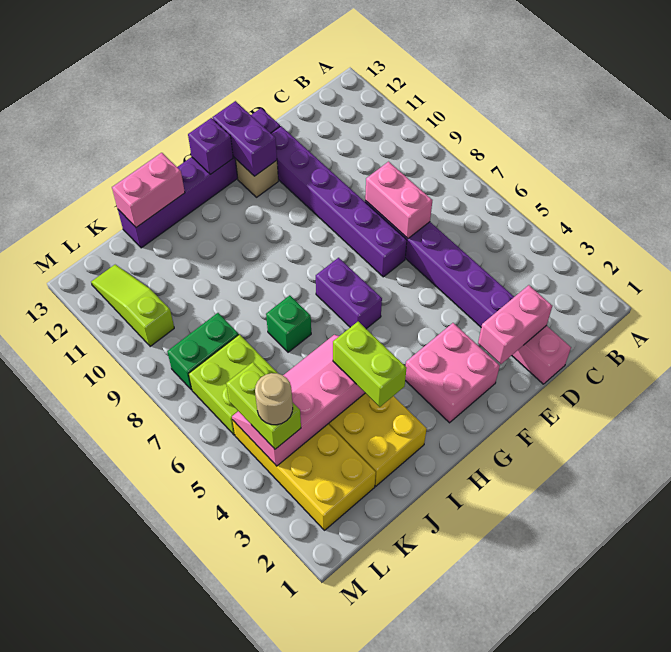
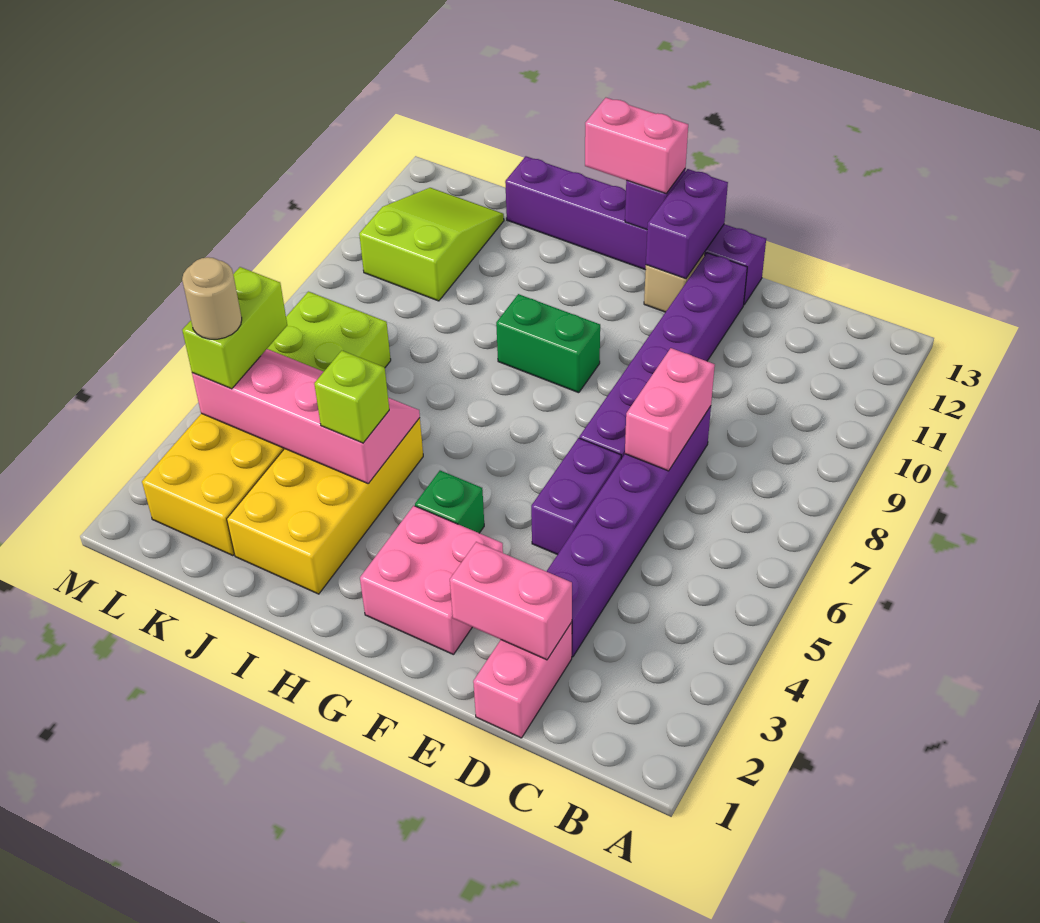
purple 1x2 brick [316,258,382,329] -> purple 1x2 brick moved to [531,438,621,555]
lime 1x2 brick [333,322,407,407] -> lime 1x1 brick [314,351,389,443]
green 1x1 brick [266,295,311,352] -> green 1x1 brick moved to [415,471,484,533]
pink 1x2 brick [112,153,185,227] -> pink 1x2 brick moved to [585,98,688,194]
green 1x2 brick [167,313,239,390] -> green 1x2 brick moved to [496,294,600,393]
lime 1x3 slope [91,265,174,346] -> lime 2x3 slope [359,188,504,301]

